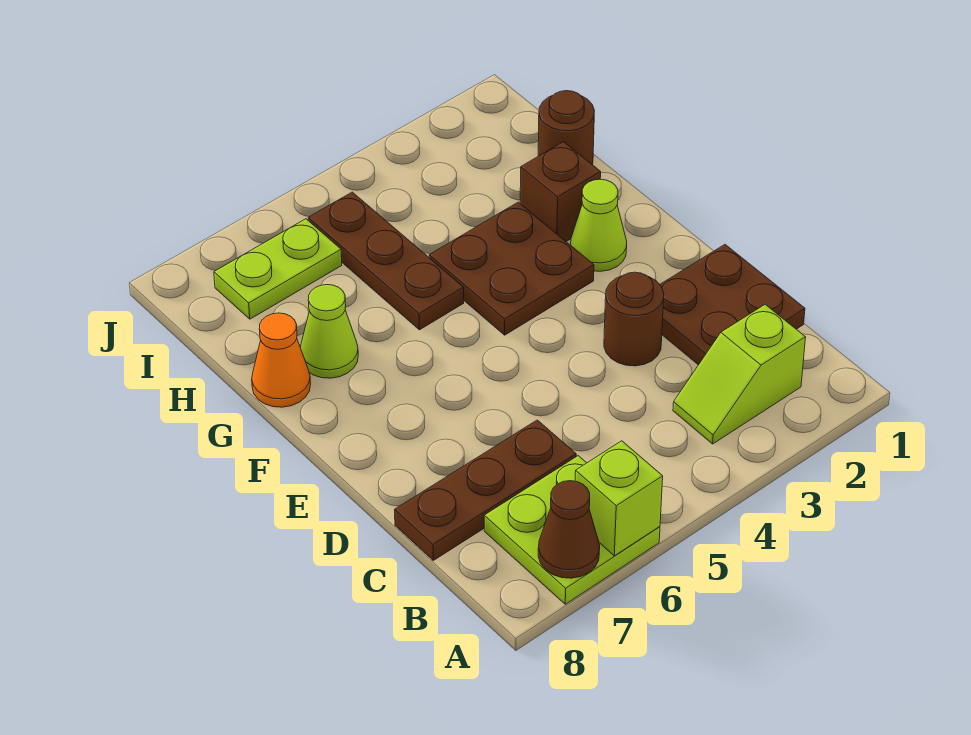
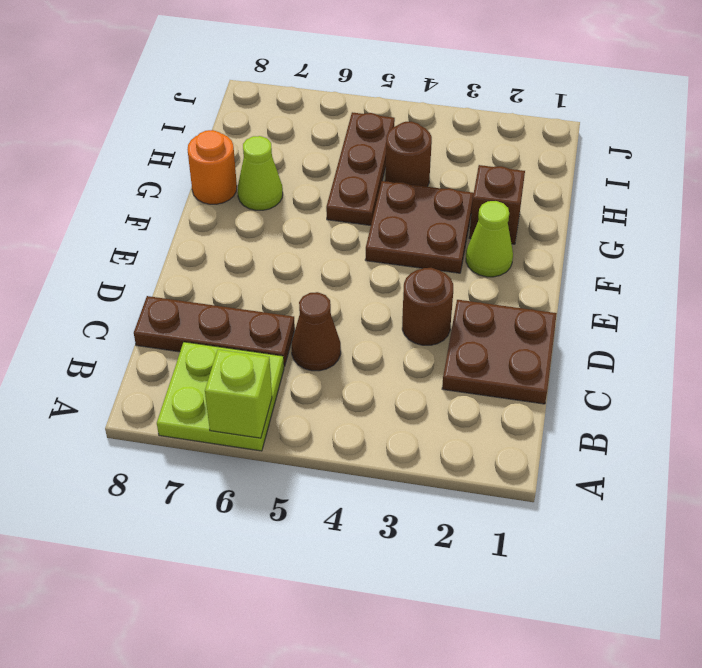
brown 1x1 cone [538,481,600,578] -> brown 1x1 cone moved to [291,292,341,371]
lime 1x2 slope [673,304,806,444] -> none
orange 1x1 cone [252,313,311,407] -> orange 1x1 round brick [187,130,237,204]
brown 1x1 round brick [538,91,595,165] -> brown 1x1 round brick moved to [385,121,432,187]
lime 1x2 plate [214,219,342,319] -> none

